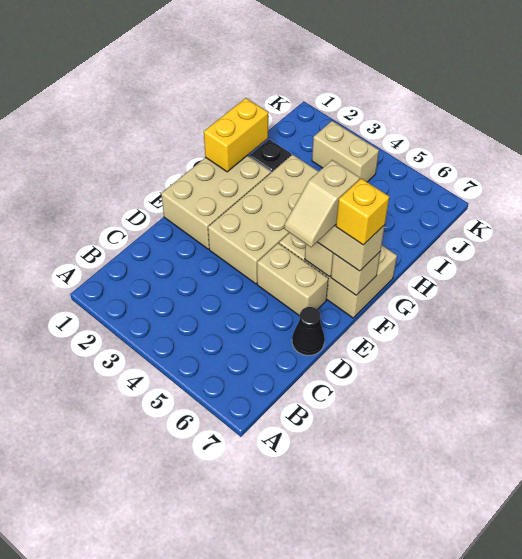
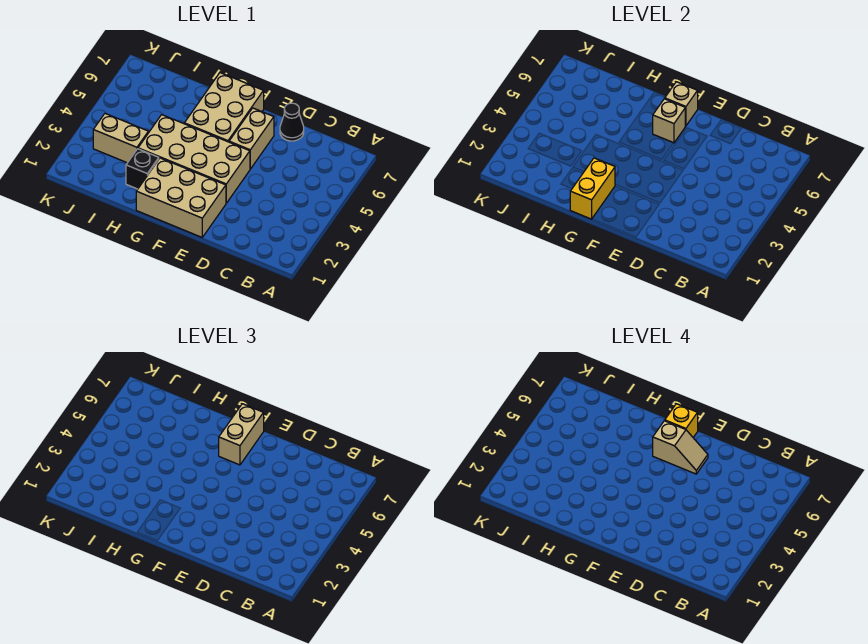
yellow 1x2 brick [204,98,268,172] -> yellow 1x2 brick turned to [570,158,615,219]
tan 1x2 brick [312,121,379,182] -> tan 1x2 brick turned to [93,114,148,163]

